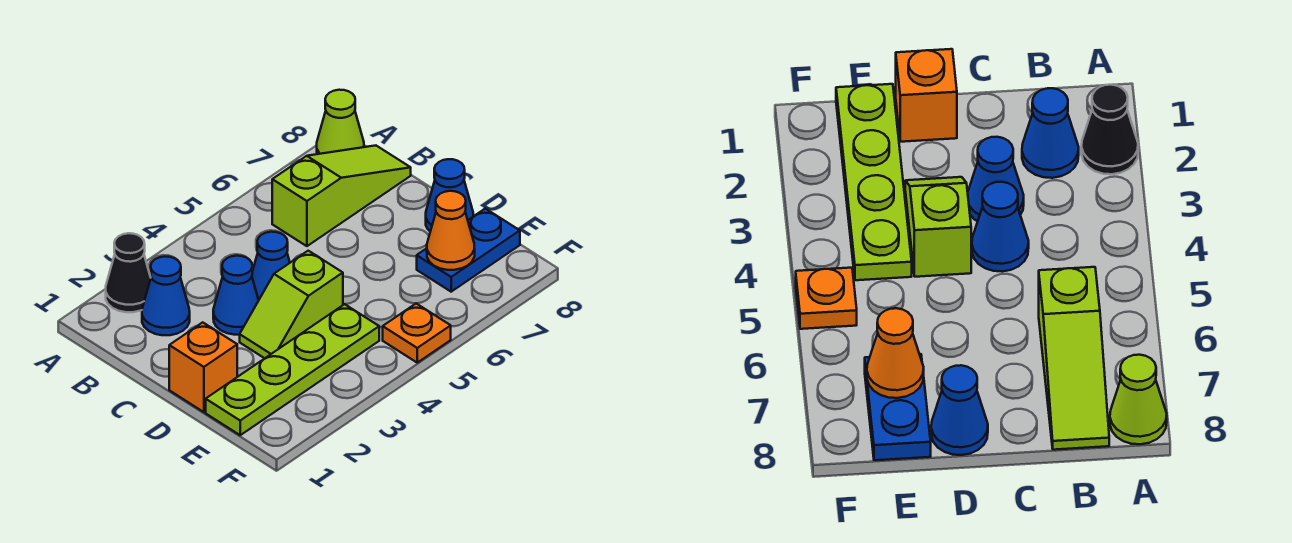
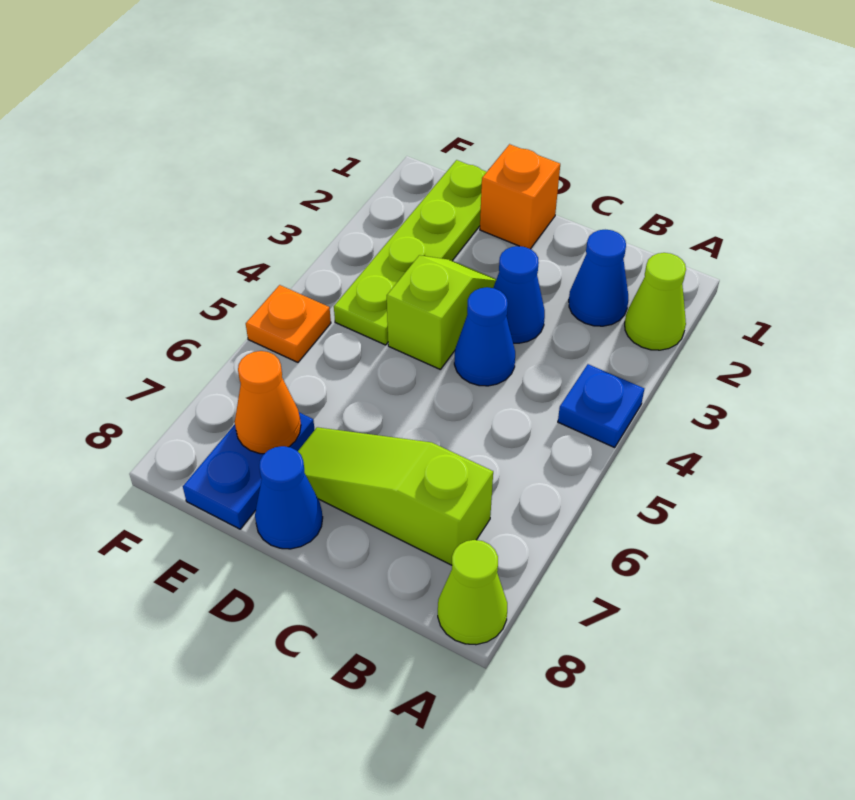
black 1x1 cone [106,233,151,312] -> lime 1x1 cone [625,253,686,350]
none -> blue 1x1 plate [558,364,644,447]
lime 1x3 slope [272,146,411,246] -> lime 1x3 slope turned to [298,427,493,565]

